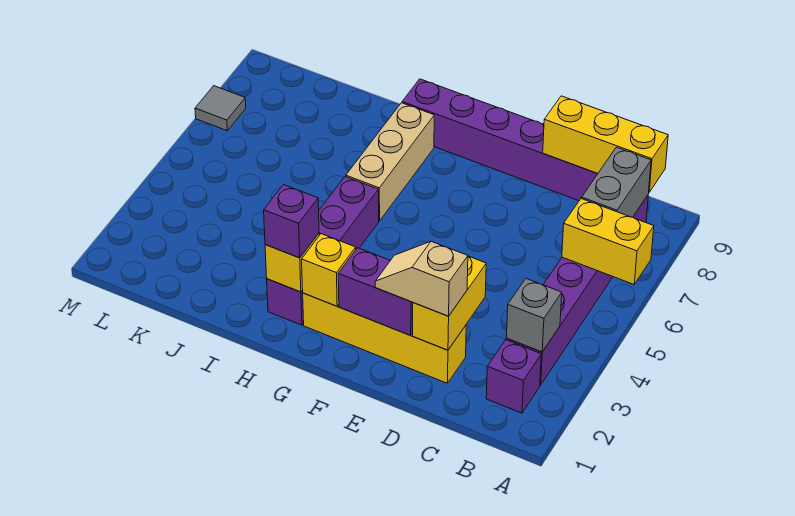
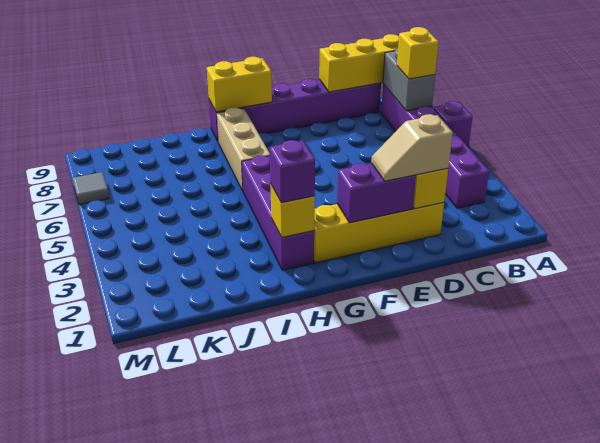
yellow 1x2 brick [562,199,654,284] -> yellow 1x2 brick moved to [207,57,272,112]
purple 1x1 brick [486,340,541,413] -> purple 1x1 brick moved to [434,101,473,146]
grey 1x1 brick [506,279,562,352] -> none
yellow 1x1 brick [302,234,356,306] -> yellow 1x1 brick moved to [397,27,439,79]

